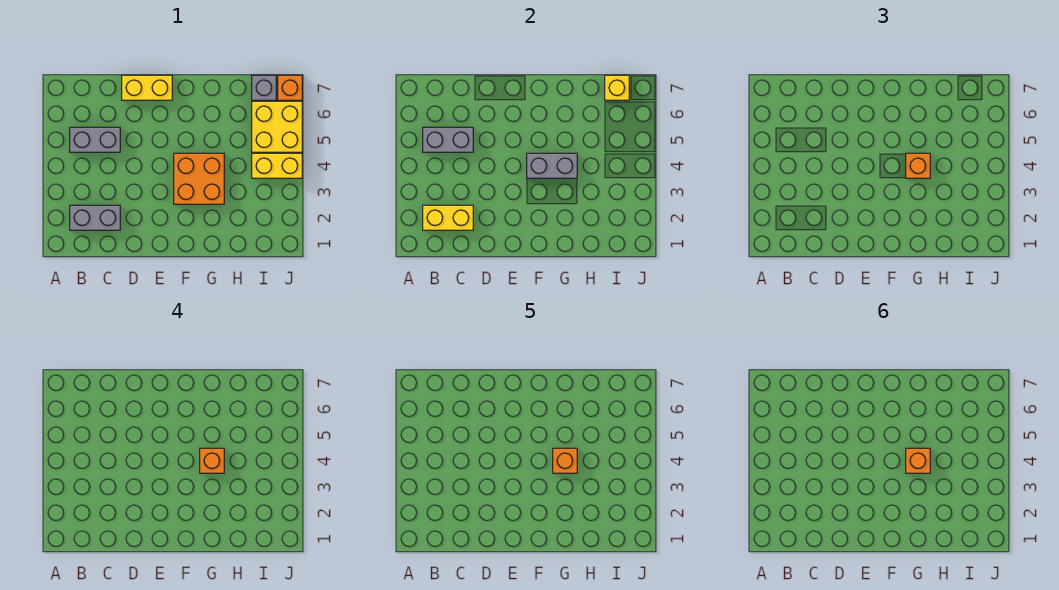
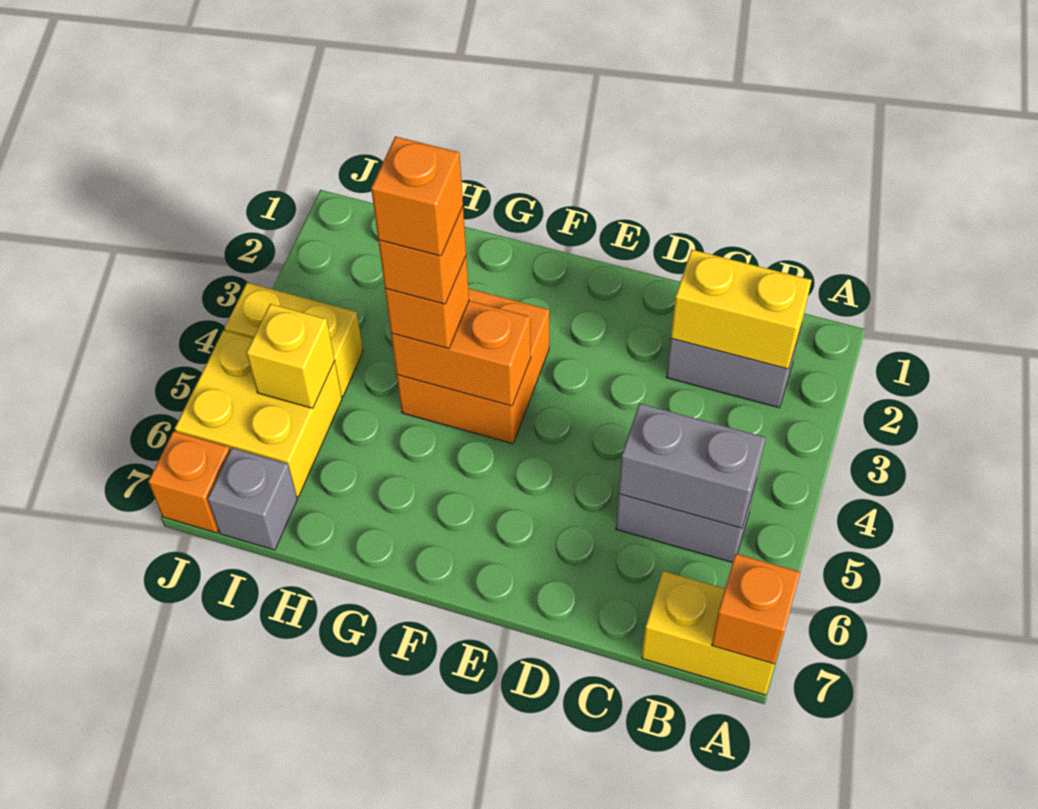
yellow 1x2 brick [122,75,172,100] -> yellow 1x2 brick moved to [642,571,775,695]
grey 1x2 brick [527,153,577,178] -> orange 1x2 brick [391,301,531,406]
orange 1x1 brick [906,448,930,473] -> orange 1x1 brick moved to [712,554,800,664]
yellow 1x1 brick [605,75,629,100] -> yellow 1x1 brick moved to [247,304,335,408]

